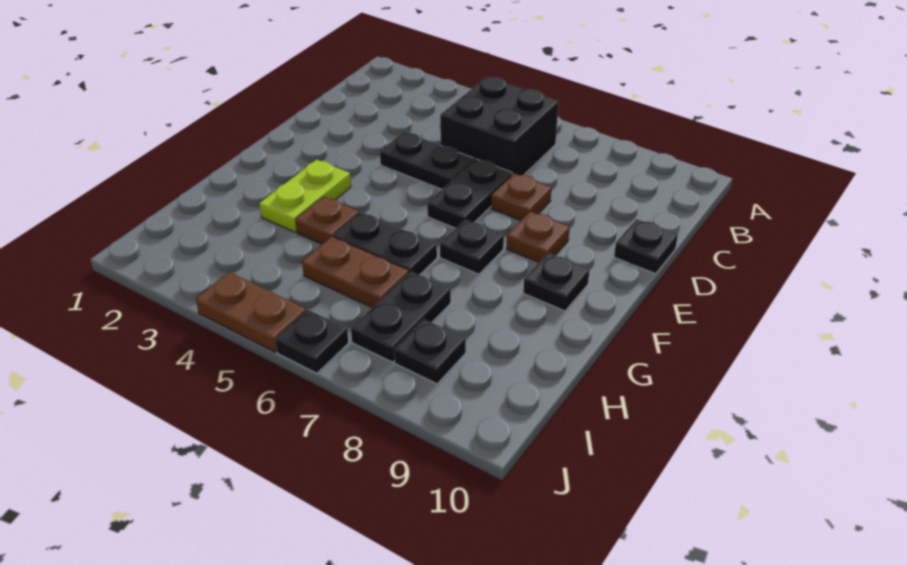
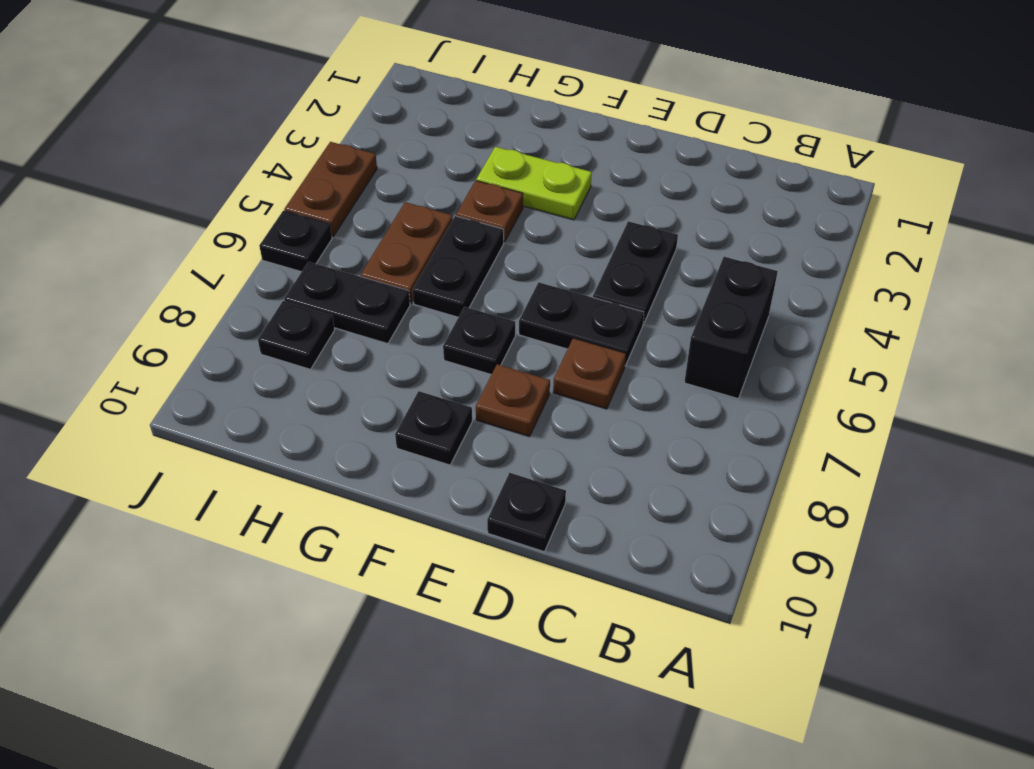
black 2x2 brick [440,77,559,175] -> black 1x2 brick [684,257,778,399]

